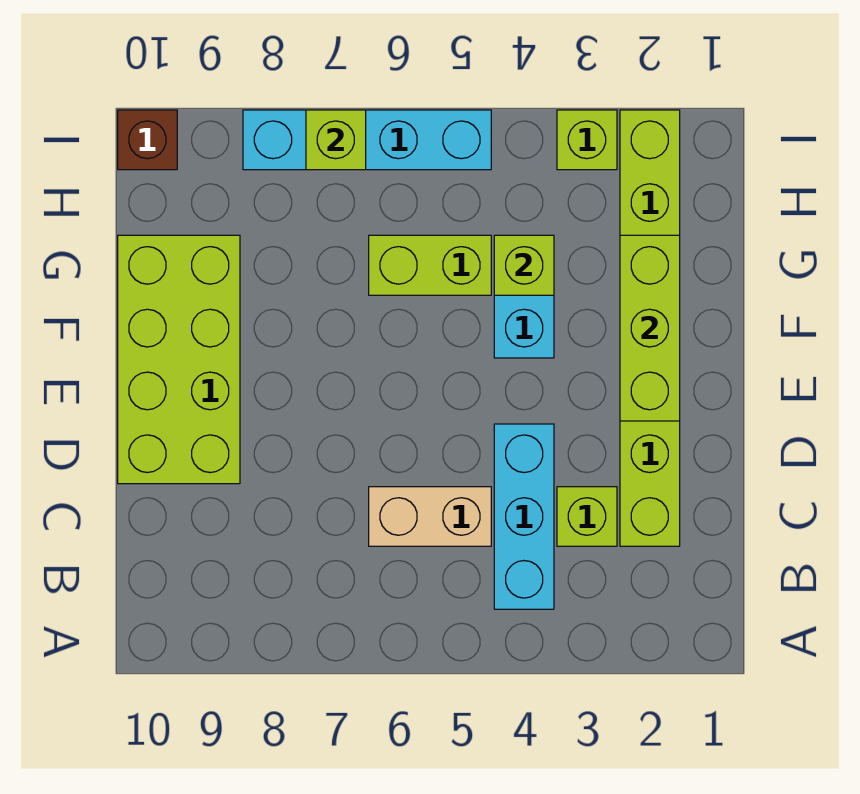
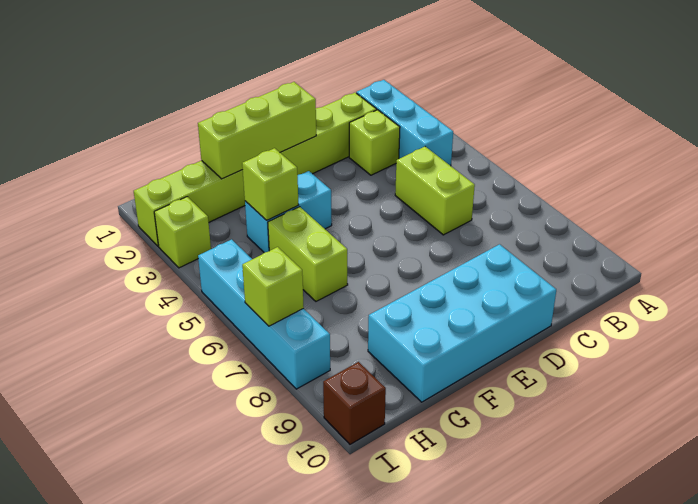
cyan 1x3 brick [494,424,554,609] -> cyan 1x3 brick turned to [356,80,453,166]
tan 1x2 brick [369,487,491,546] -> lime 1x2 brick [395,147,475,235]
lime 2x4 brick [118,235,240,484] -> cyan 2x4 brick [368,244,556,402]

